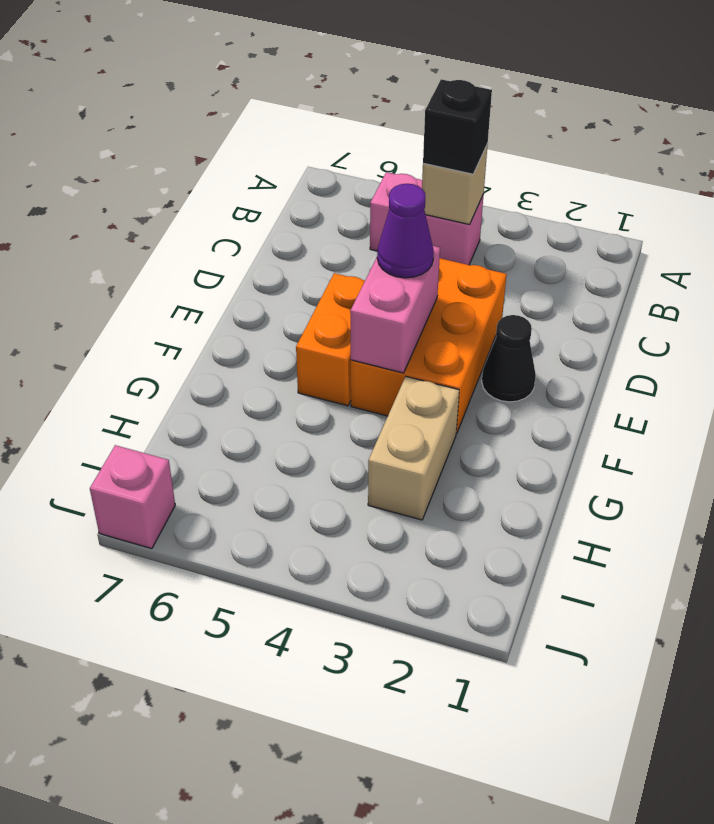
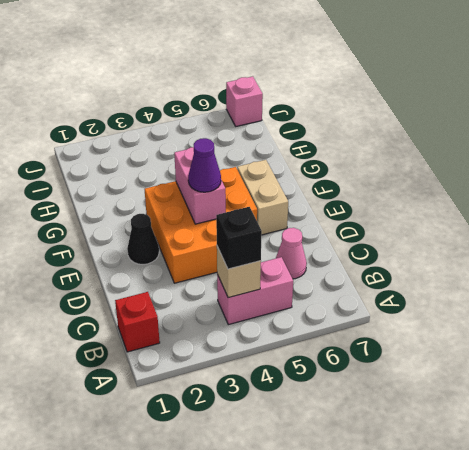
none -> red 1x1 brick [115,292,160,352]
none -> pink 1x1 cone [276,228,307,279]
tan 1x2 brick [368,377,459,520] -> tan 1x2 brick moved to [237,160,288,235]

